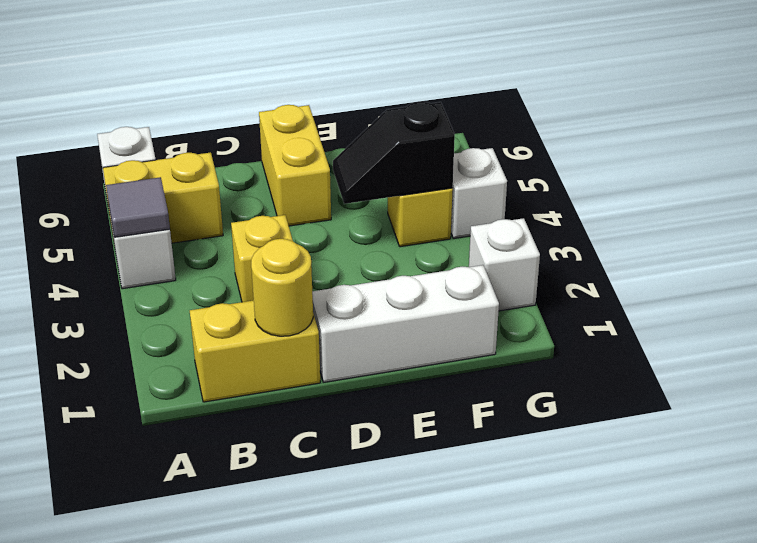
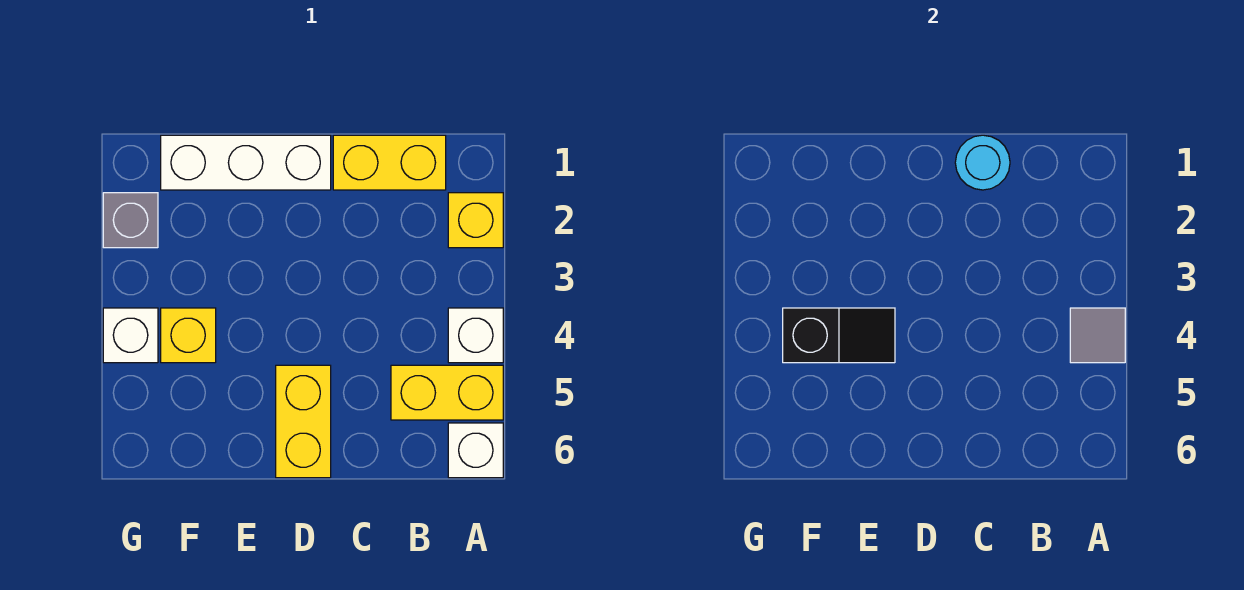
yellow 1x1 round brick [251,239,313,336] -> cyan 1x1 round brick [955,135,1010,190]
yellow 1x1 brick [231,215,293,302] -> yellow 1x1 brick moved to [448,193,503,248]
white 1x1 brick [469,218,540,311] -> grey 1x1 brick [103,193,158,248]

